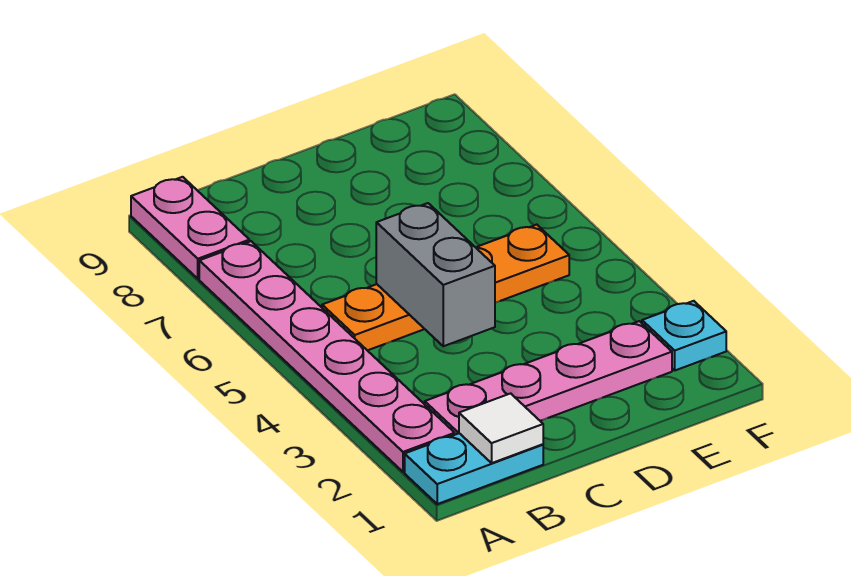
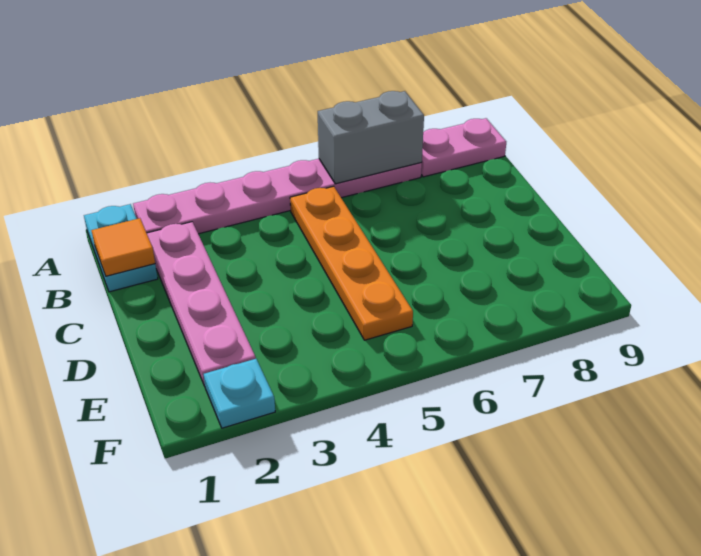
white 1x1 tile [459,393,543,463] -> orange 1x1 tile [91,218,155,276]
grey 1x2 brick [376,203,495,346] -> grey 1x2 brick moved to [318,91,424,184]

